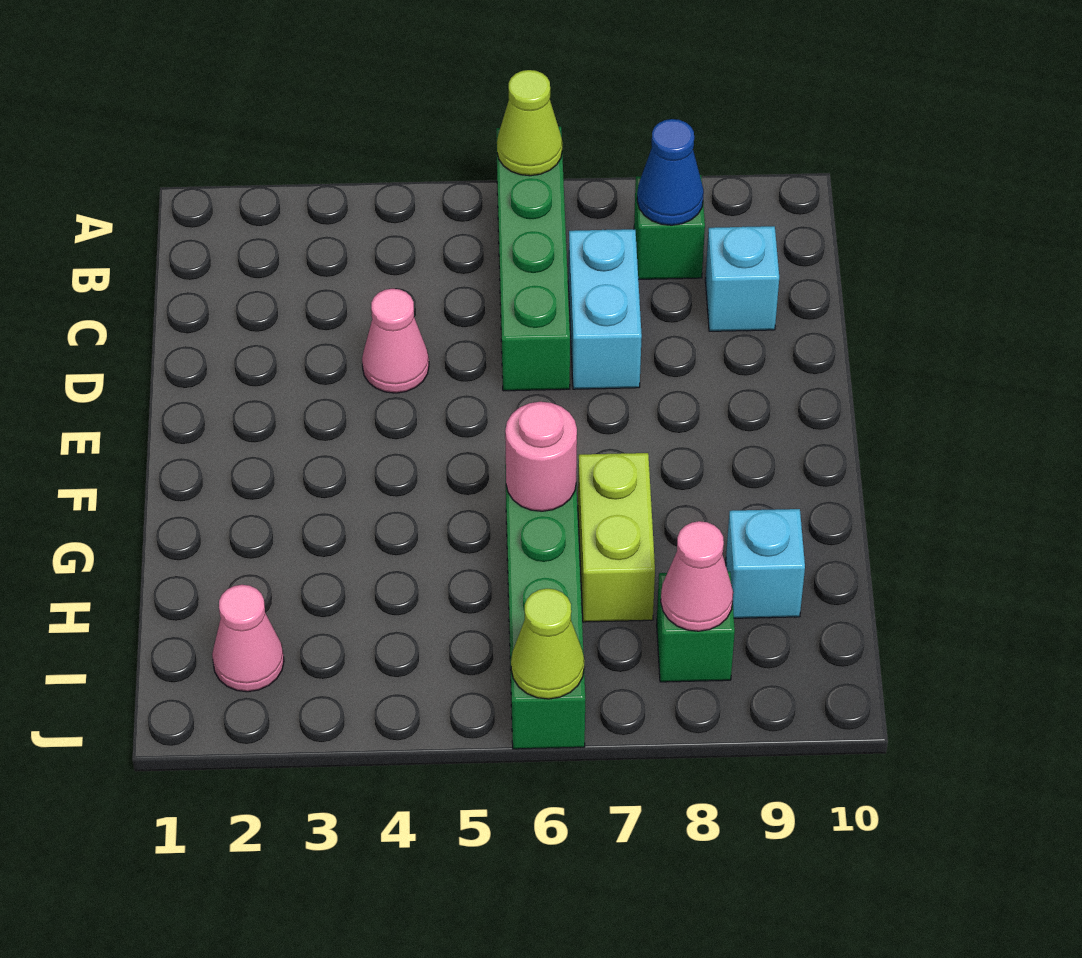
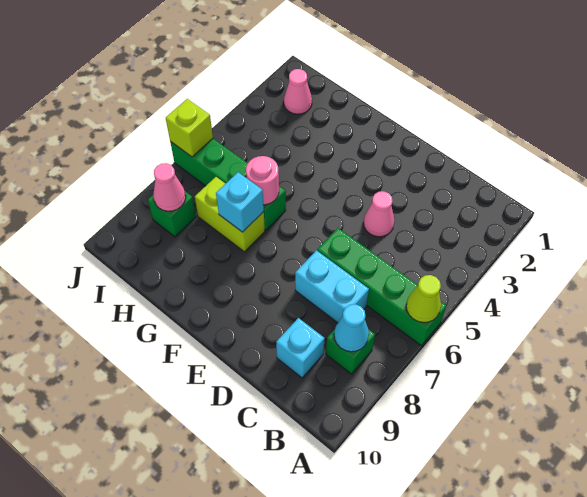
blue 1x1 cone [637,119,704,225] -> cyan 1x1 cone [334,304,369,352]
cyan 1x1 brick [726,509,805,618] -> cyan 1x1 brick moved to [216,172,264,232]
lime 1x1 cone [511,589,584,699] -> lime 1x1 brick [166,99,213,157]

